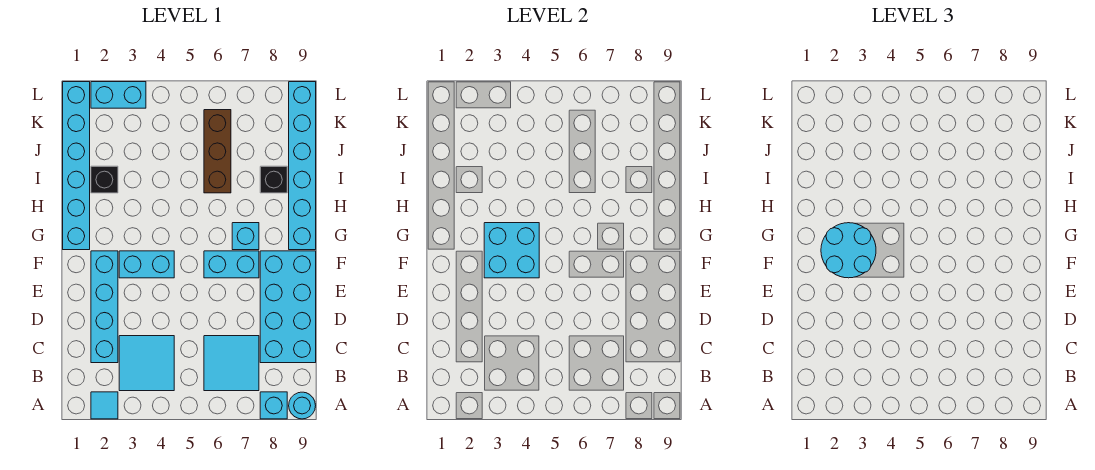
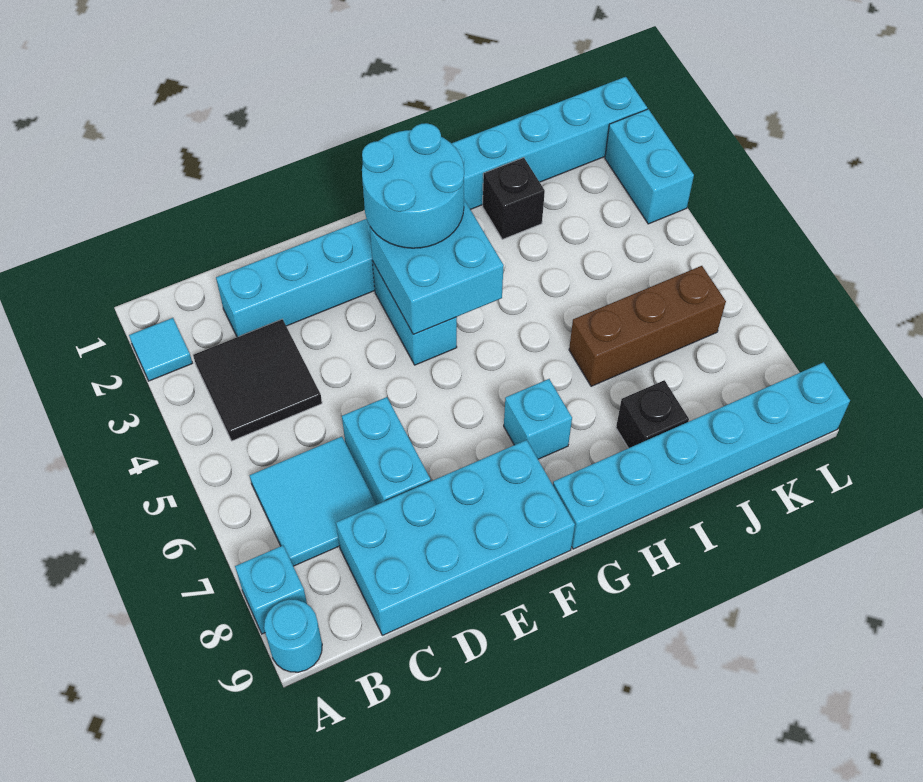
cyan 2x2 tile [119,336,174,391] -> black 2x2 tile [193,319,322,441]
cyan 1x2 brick [204,251,259,278] -> cyan 1x2 brick moved to [342,397,431,504]

